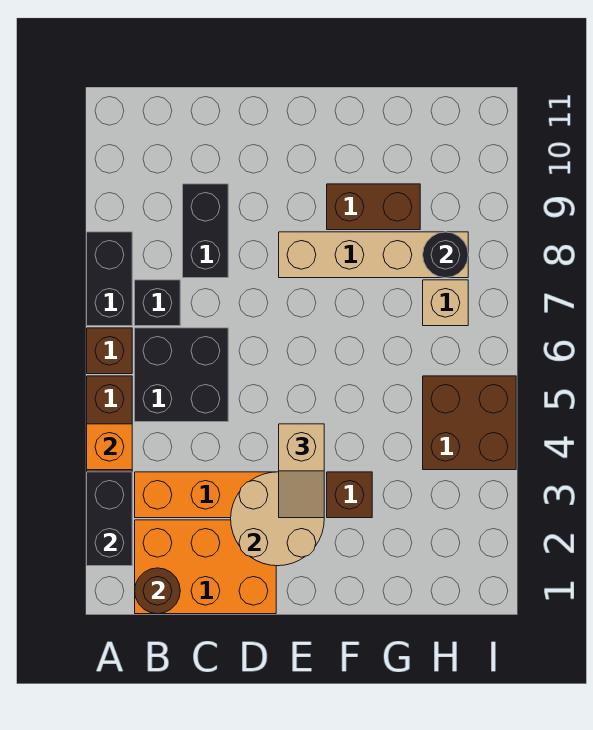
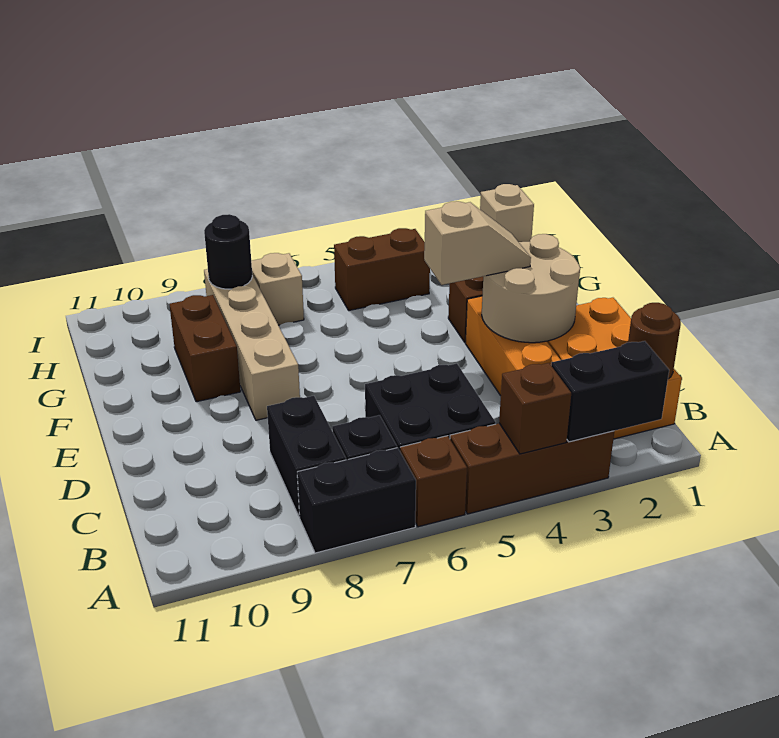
orange 1x1 brick [87,424,132,470] -> brown 1x1 brick [499,363,571,454]
black 1x2 brick [183,184,228,278] -> black 1x2 brick turned to [267,396,346,517]
brown 2x2 brick [423,376,516,470] -> brown 1x2 brick [334,228,430,311]
none -> tan 1x1 brick [480,184,534,242]

